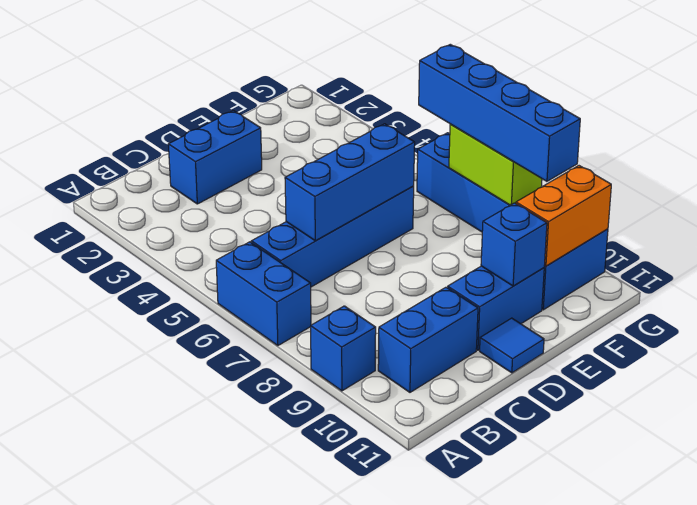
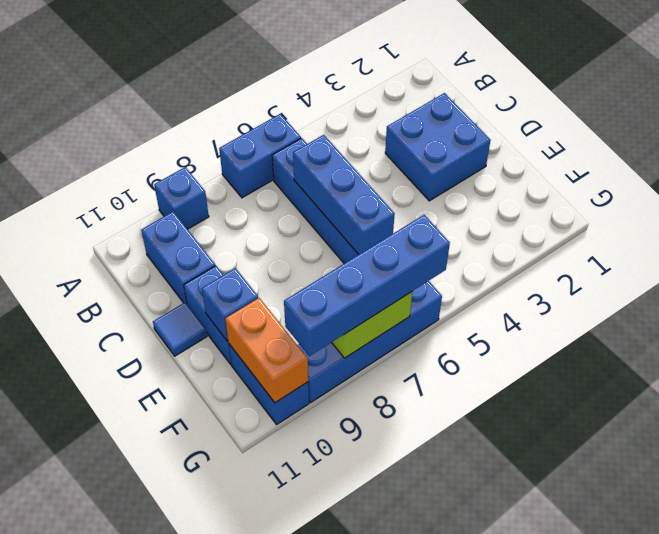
blue 1x2 brick [168,111,262,204] -> blue 2x2 brick [385,93,491,201]

